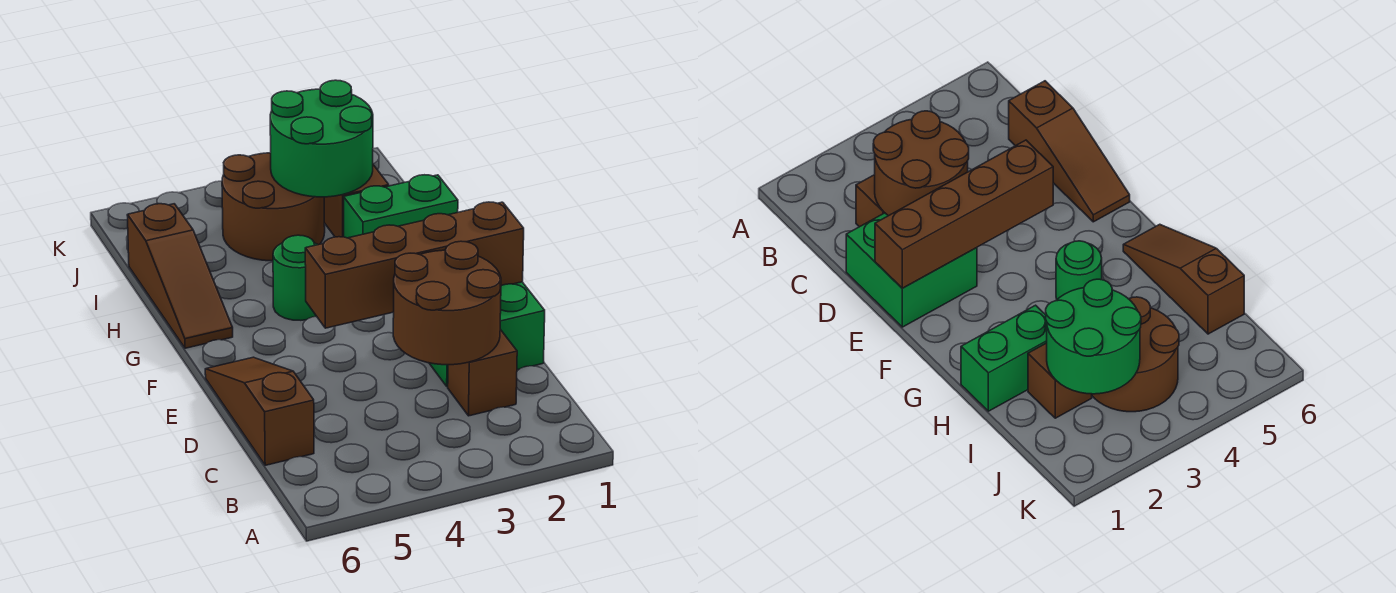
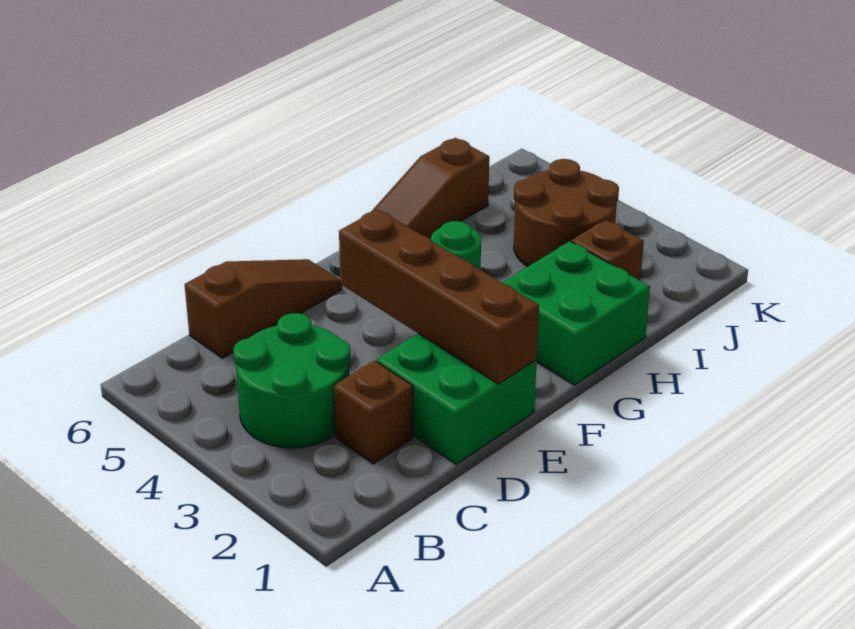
brown 2x2 round brick [393,241,501,365] -> none
green 1x2 brick [344,175,458,238] -> green 2x2 brick [502,241,650,385]
green 2x2 round brick [270,80,373,197] -> green 2x2 round brick moved to [233,313,351,448]

